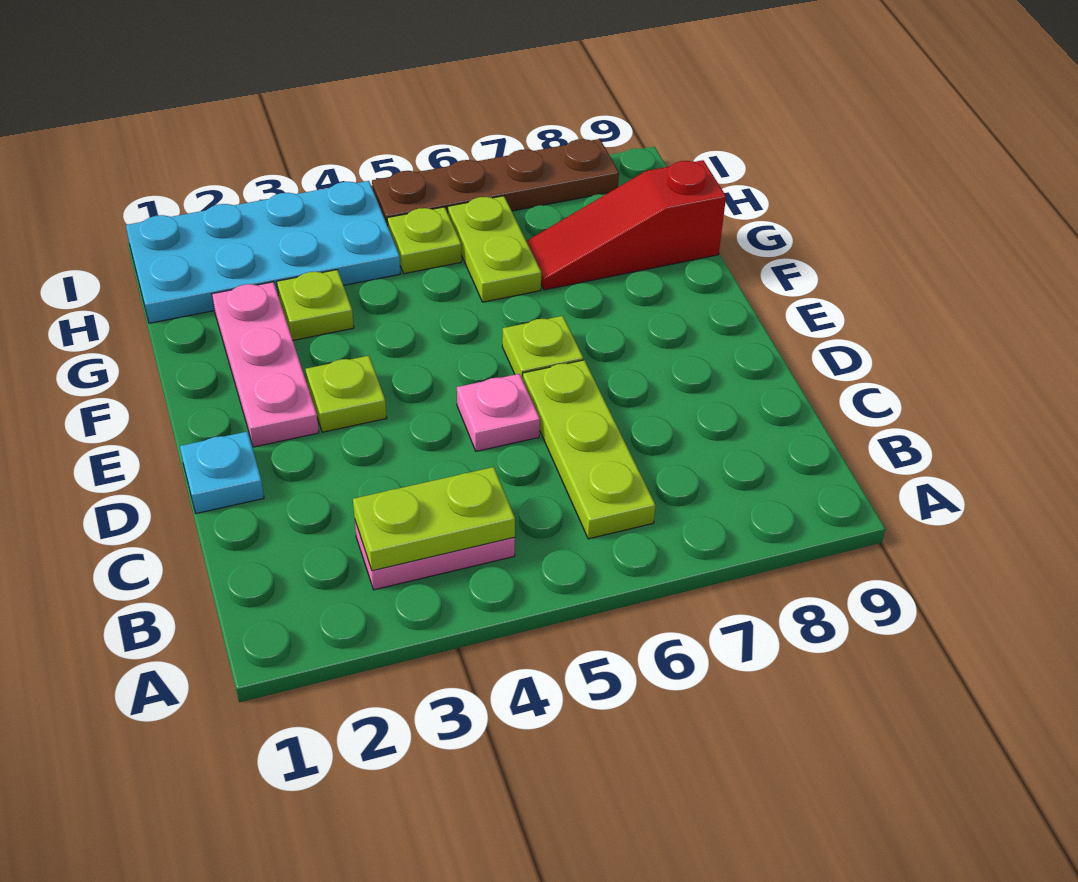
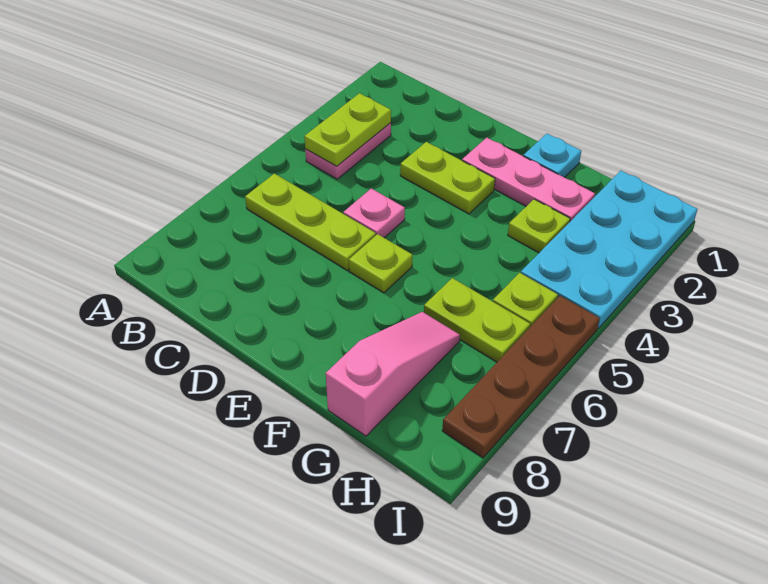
cyan 1x1 plate [180,432,264,513] -> cyan 1x1 plate moved to [523,134,581,178]
lime 1x1 plate [306,356,387,432] -> lime 1x2 plate [400,142,495,214]
red 1x3 slope [527,160,726,290] -> pink 1x3 slope [326,312,460,436]

